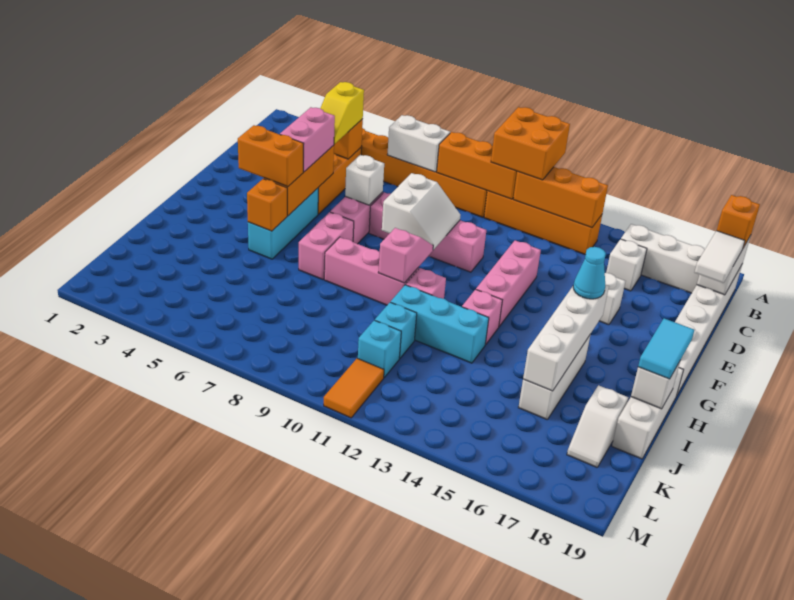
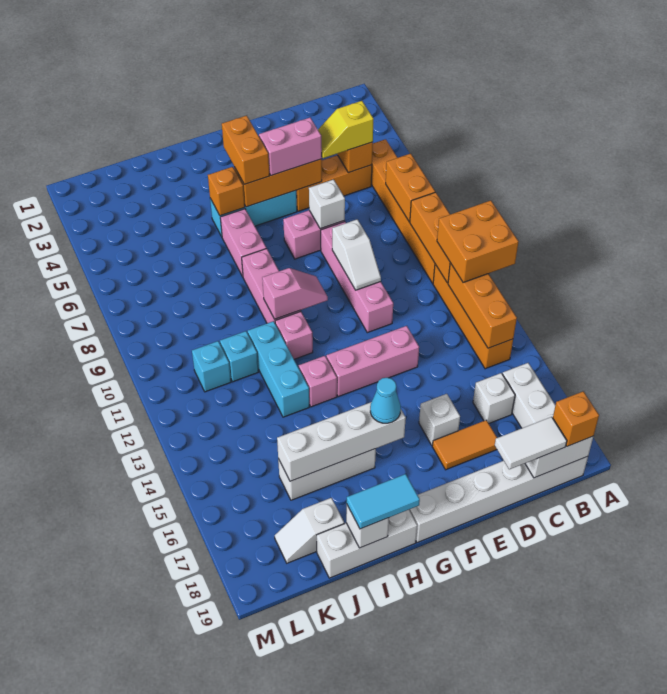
white 1x2 brick [387,115,450,172] -> orange 1x2 brick [386,154,435,222]
white 2x2 slope [382,173,460,250] -> white 1x2 slope [332,219,381,290]
pink 1x2 brick [299,212,354,280] -> pink 1x2 brick turned to [220,209,266,277]
orange 1x2 tile [324,358,384,418] -> orange 1x2 tile moved to [432,420,497,470]

